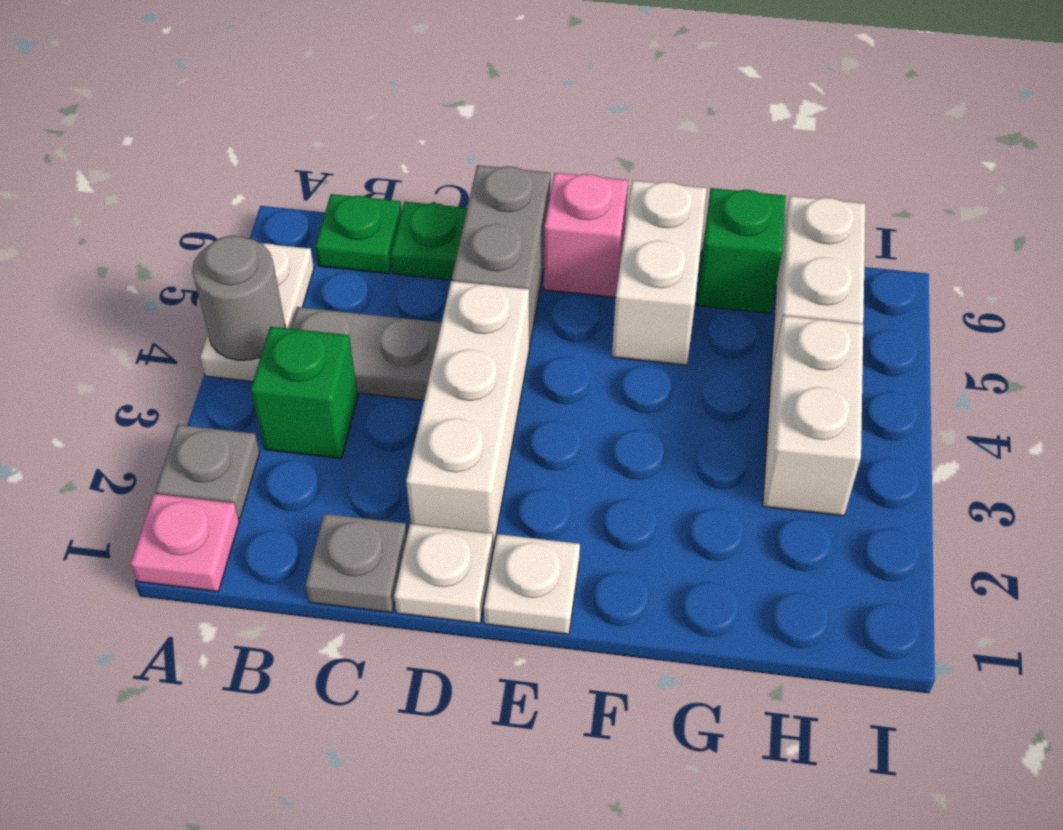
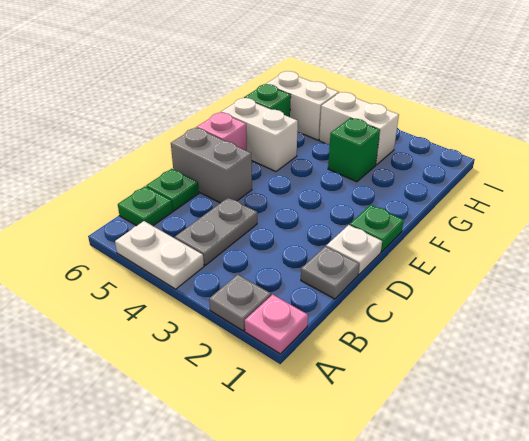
grey 1x1 round brick [192,236,285,360] -> none
green 1x1 brick [251,327,358,459] -> green 1x1 brick moved to [328,118,380,182]
white 1x3 brick [406,281,529,548] -> none
white 1x1 plate [484,534,580,634] -> green 1x1 plate [350,205,404,252]

